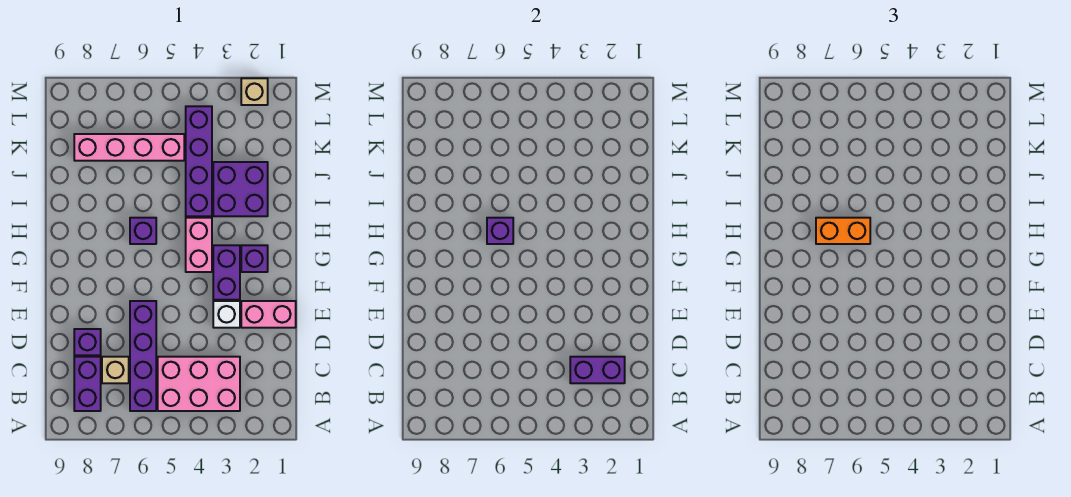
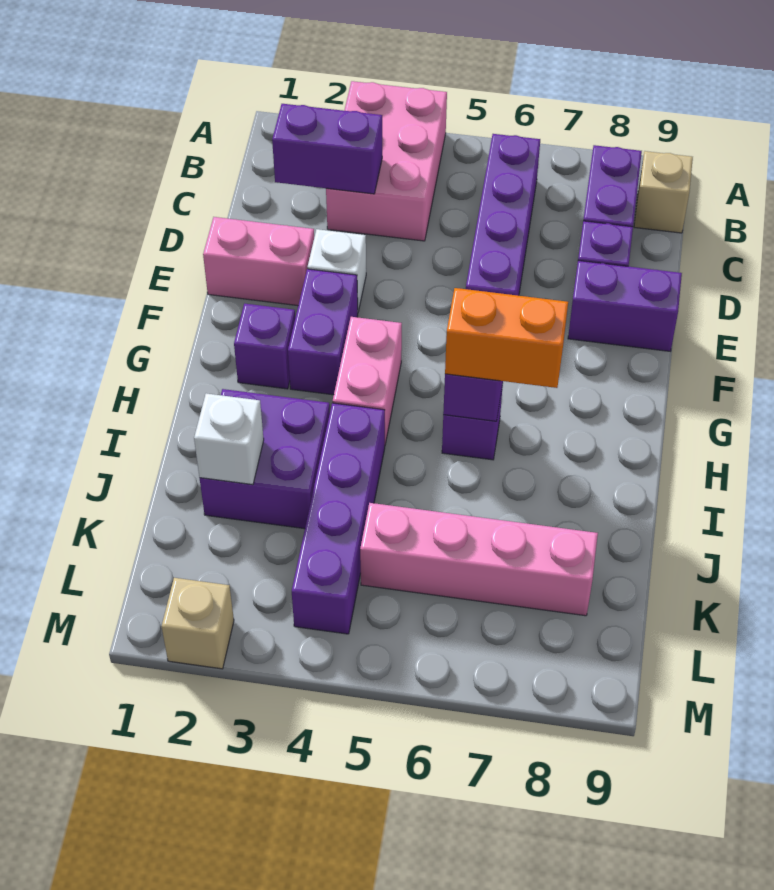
pink 2x3 brick [158,357,240,411] -> pink 2x3 brick turned to [326,81,447,241]
tan 1x1 brick [102,357,129,383] -> tan 1x1 brick moved to [634,151,693,233]
none -> purple 1x2 brick [568,261,682,351]
none -> white 1x1 brick [194,393,264,485]

